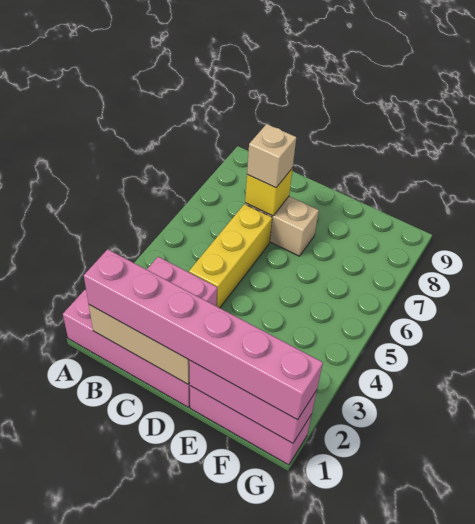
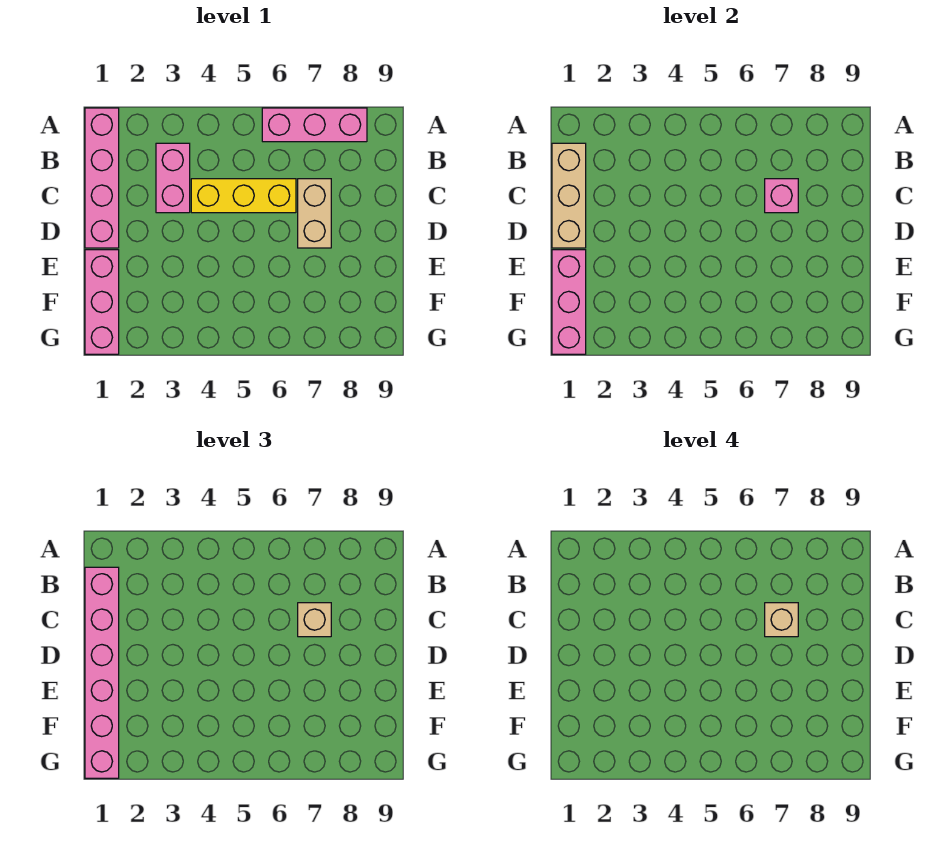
none -> pink 1x3 brick [262,108,367,142]
yellow 1x1 brick [245,168,293,216] -> pink 1x1 brick [765,179,798,213]
none -> tan 1x1 brick [765,603,798,637]

